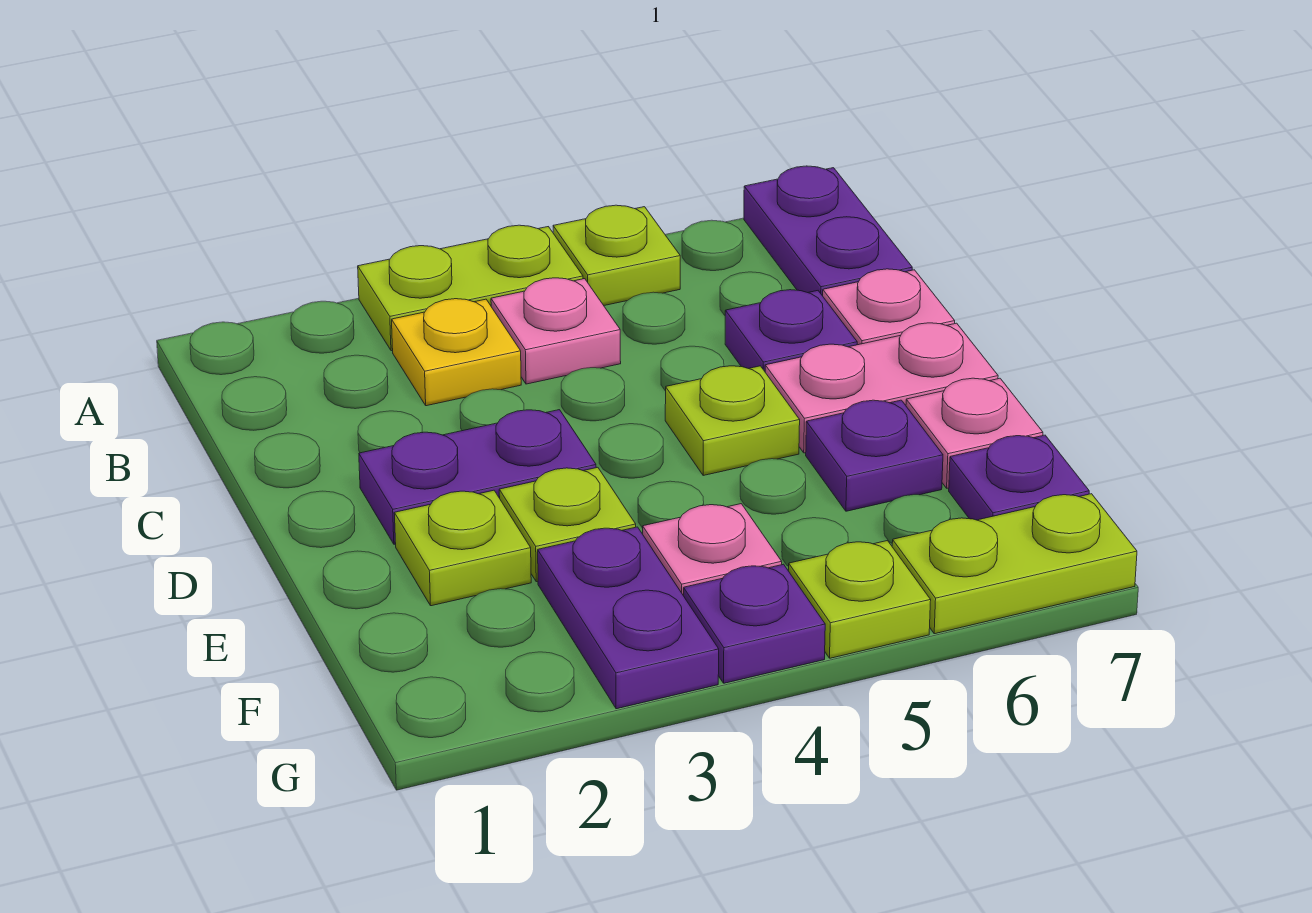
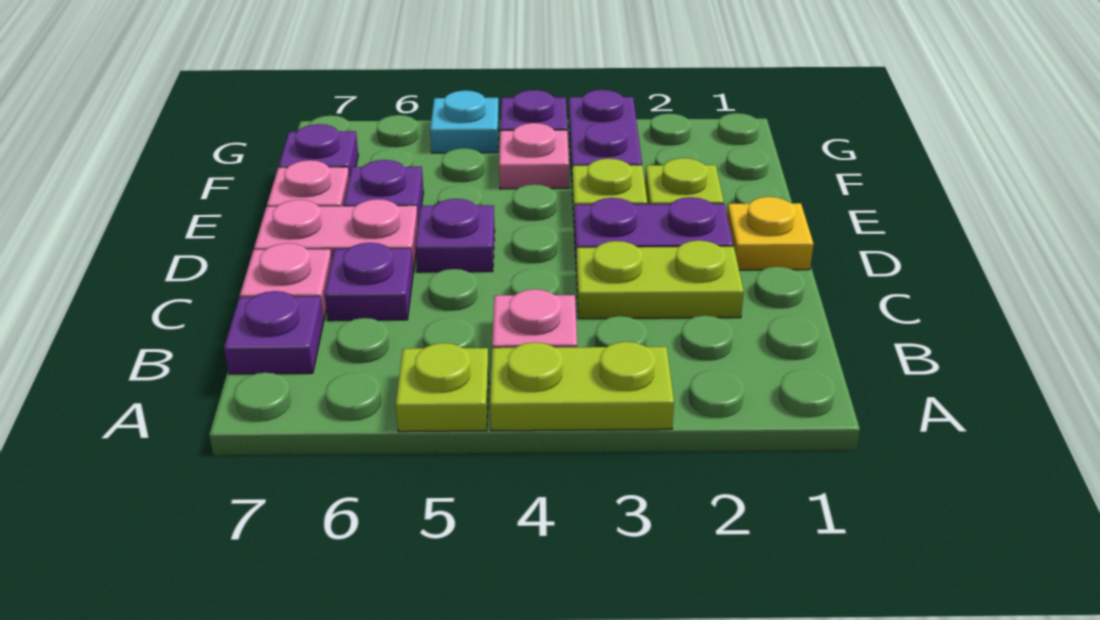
purple 1x2 plate [744,166,912,296] -> purple 1x1 plate [224,291,323,374]
yellow 1x1 plate [392,299,521,406] -> yellow 1x1 plate moved to [727,197,814,270]
lime 1x1 plate [665,366,800,476] -> purple 1x1 plate [415,199,495,272]
lime 1x1 plate [789,541,931,658] -> cyan 1x1 plate [430,90,499,153]
lime 1x2 plate [892,494,1137,634] -> lime 1x2 plate moved to [576,240,744,319]

